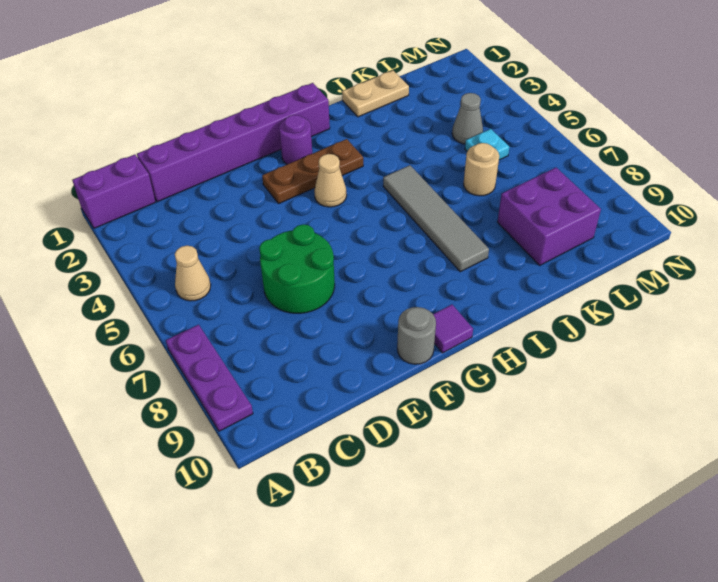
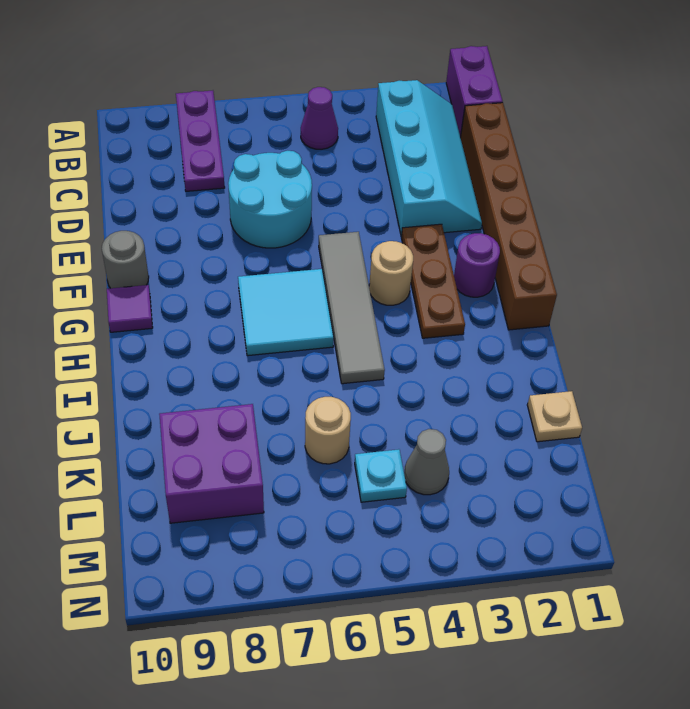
purple 1x3 plate [166,325,253,431] -> purple 1x3 plate turned to [176,91,225,191]
none -> cyan 2x4 slope [376,80,482,237]
tan 1x1 cone [175,246,211,301] -> purple 1x1 cone [301,87,338,149]
purple 1x6 brick [137,83,330,202] -> brown 1x6 brick [460,103,557,330]
green 2x2 round brick [259,224,335,313] -> cyan 2x2 round brick [228,151,312,248]
tan 1x1 cone [314,154,347,207] -> tan 1x1 round brick [369,241,413,305]
none -> cyan 2x2 tile [238,269,334,356]
grey 1x4 tile [383,165,489,272] -> grey 1x4 tile turned to [319,232,385,384]
tan 1x2 plate [342,70,409,117] -> tan 1x1 plate [527,391,582,442]

